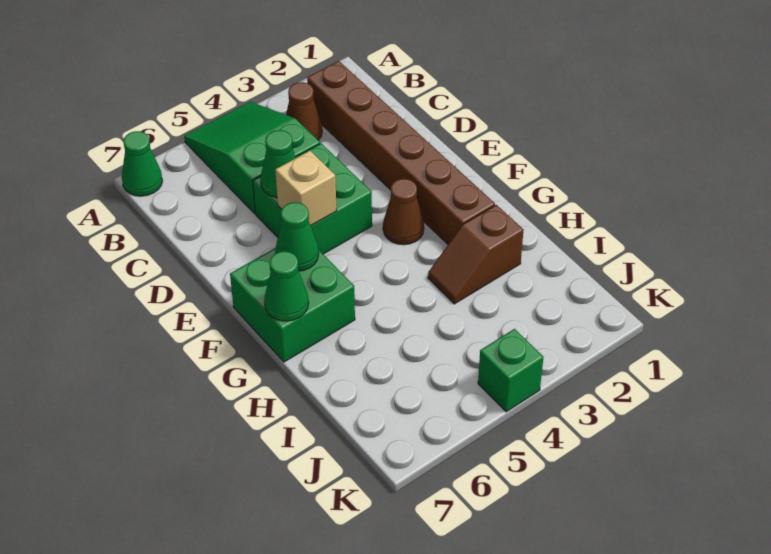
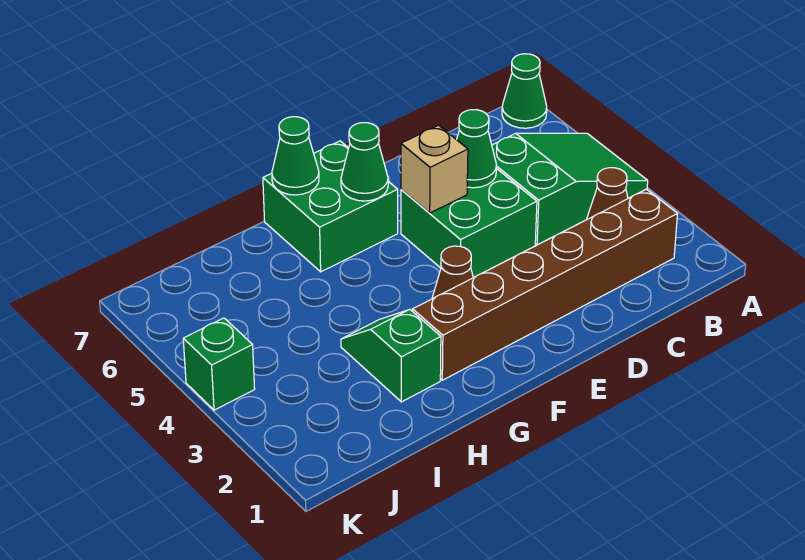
brown 1x2 slope [428,205,523,304] -> green 1x2 slope [341,309,441,402]

